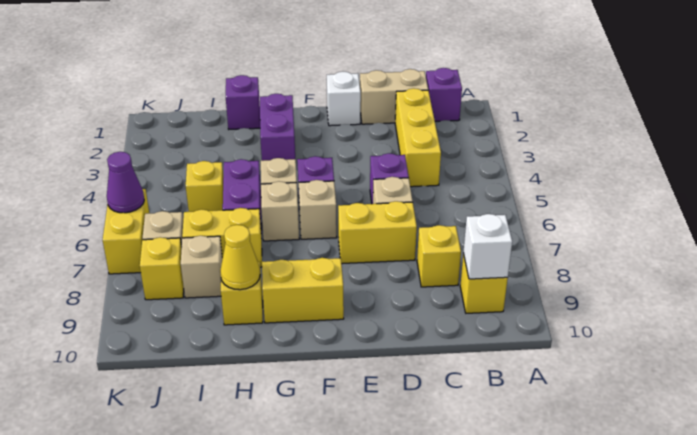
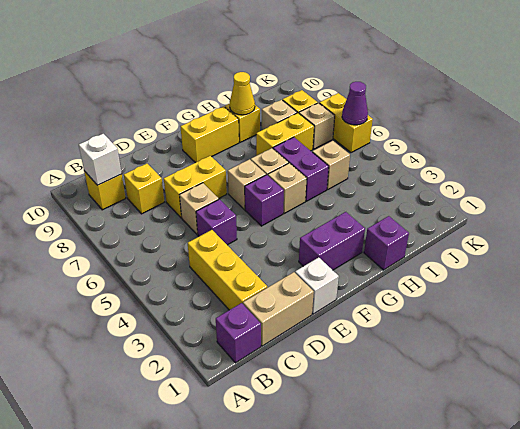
purple 1x2 brick [260,94,295,161] -> purple 1x2 brick turned to [299,212,365,270]
yellow 1x1 brick [186,161,224,212] -> tan 1x1 brick [312,141,350,189]

